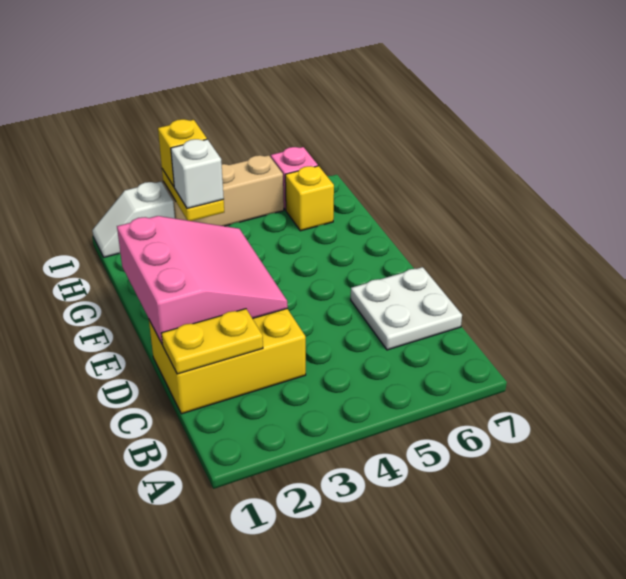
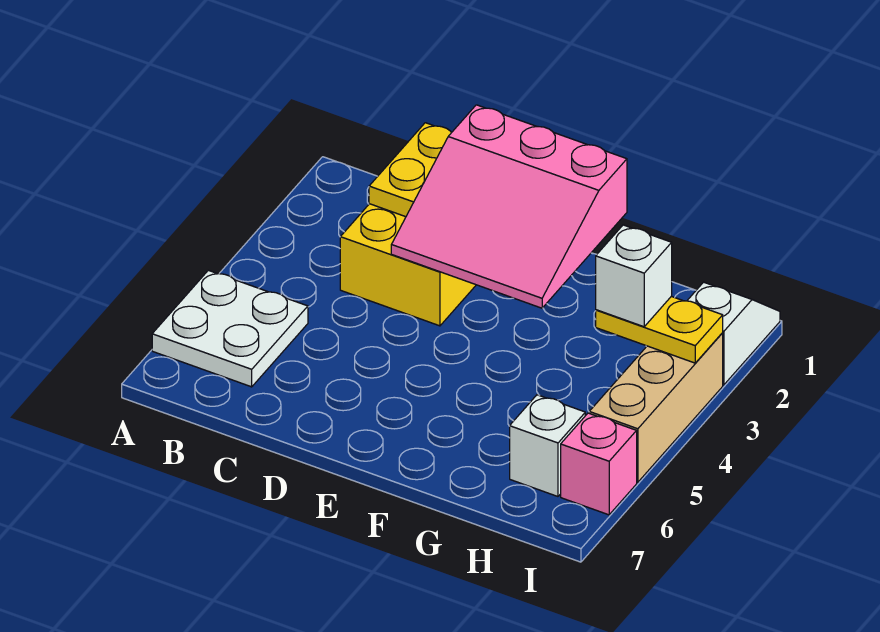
white 2x2 plate [351,267,462,350] -> white 2x2 plate moved to [152,270,308,387]
yellow 1x1 brick [285,166,334,231] -> white 1x1 brick [510,395,585,496]
yellow 1x1 brick [158,119,207,187] -> none

